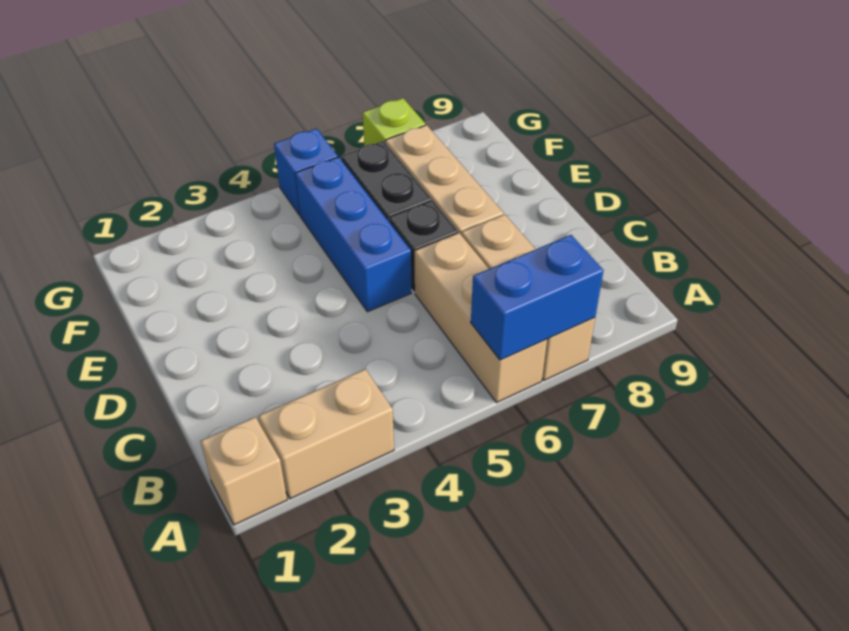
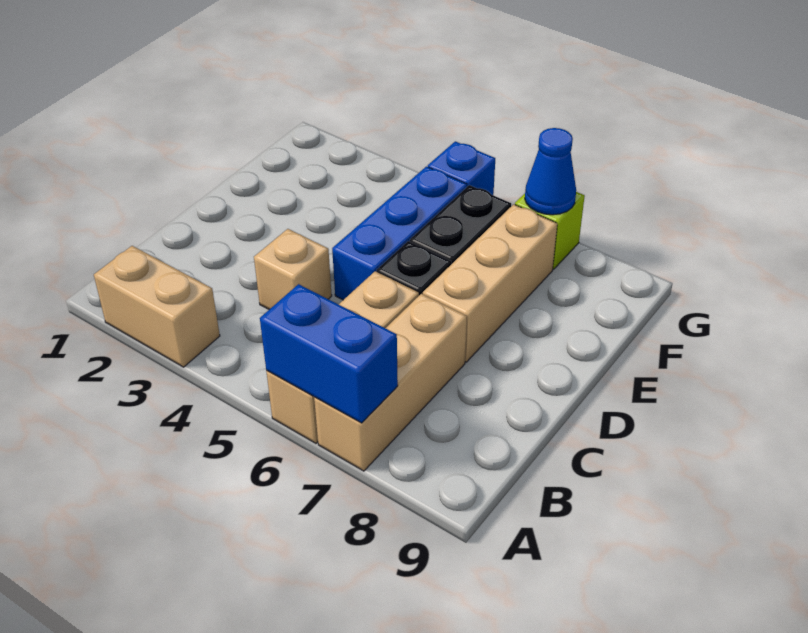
tan 1x1 brick [201,417,287,525] -> tan 1x1 brick moved to [254,229,332,309]
none -> blue 1x1 cone [525,128,576,215]

